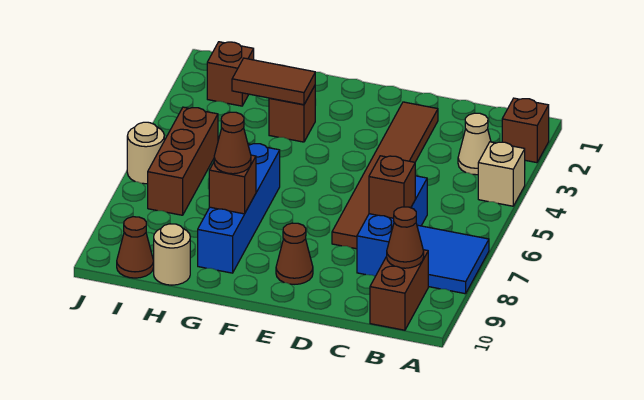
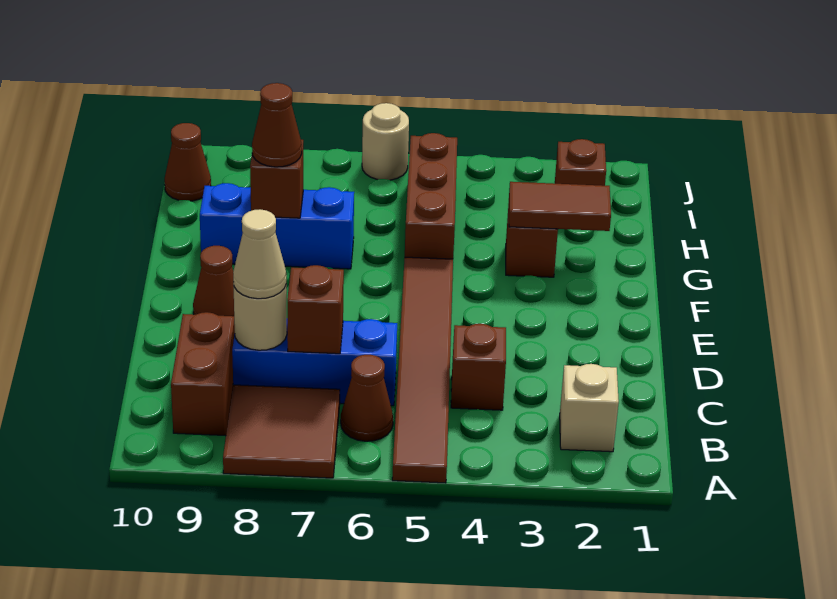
brown 1x1 brick [502,98,549,163] -> brown 1x1 brick moved to [451,324,506,410]
tan 1x1 brick [478,142,525,206] -> tan 1x1 brick moved to [560,364,619,452]
blue 2x2 tile [417,225,489,294] -> brown 2x2 tile [223,385,340,478]
tan 1x1 cone [458,113,491,175] -> tan 1x1 cone moved to [233,209,286,299]
brown 1x2 brick [370,250,428,330] -> brown 1x2 brick turned to [171,312,235,436]
brown 1x1 cone [387,207,424,268] -> brown 1x1 cone moved to [341,355,393,441]
brown 1x6 tile [332,102,438,249] -> brown 1x6 tile turned to [392,257,453,483]
brown 1x2 tile [232,58,315,105] -> brown 1x2 tile turned to [509,182,611,231]
blue 1x4 brick [198,144,280,273] -> blue 1x3 brick [200,183,354,269]
tan 1x1 round brick [154,224,190,285] -> tan 1x1 round brick moved to [233,283,287,350]
brown 1x3 brick [148,107,218,215] -> brown 1x3 brick turned to [405,133,457,259]

